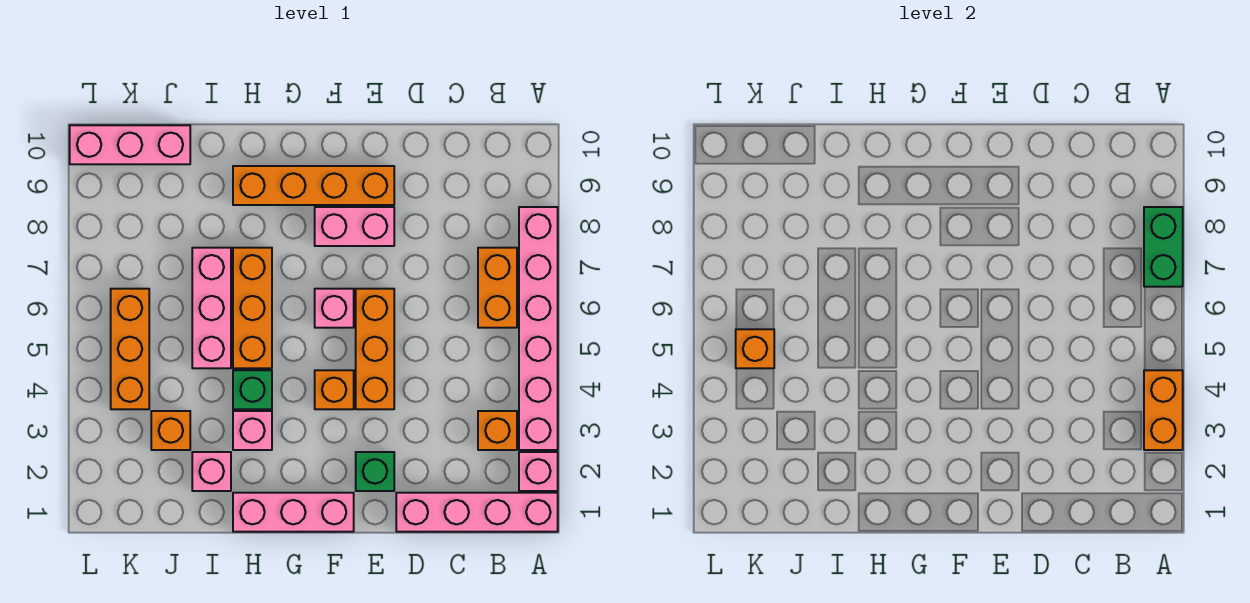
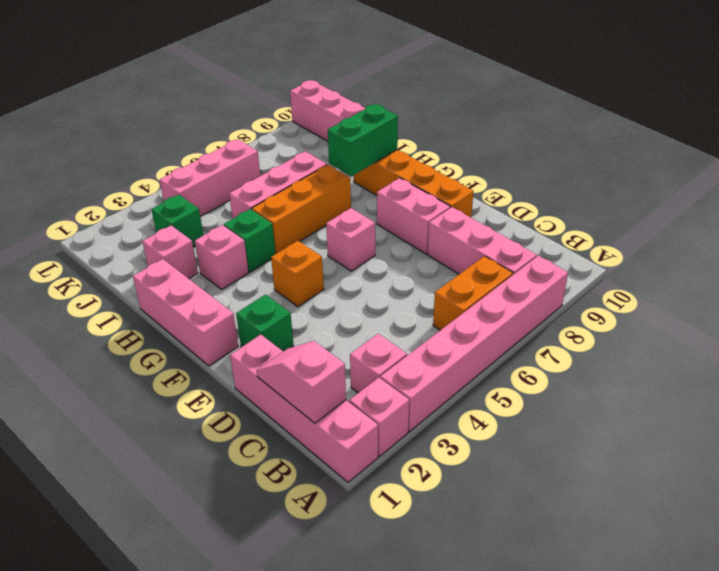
orange 1x2 brick [1144,370,1183,450] -> none
green 1x2 brick [1144,207,1183,287] -> green 1x2 brick moved to [328,104,398,176]
none -> pink 1x2 slope [257,341,346,423]
orange 1x1 brick [478,411,517,450] -> pink 1x1 brick [350,334,407,393]
none -> pink 1x3 brick [428,207,537,274]
orange 1x3 brick [356,289,394,409] -> none
orange 1x1 brick [151,411,190,450] -> green 1x1 brick [151,195,203,247]
orange 1x3 brick [111,289,149,409] -> pink 1x3 brick [160,139,260,217]
orange 1x1 brick [736,329,774,368] -> none

